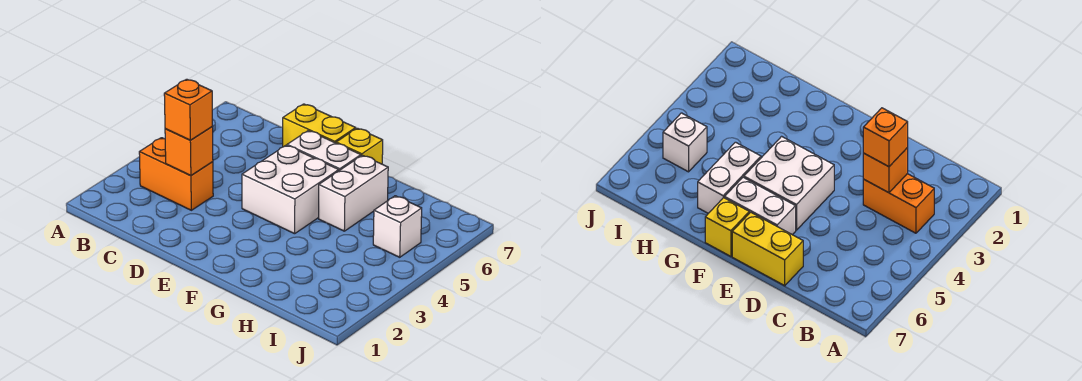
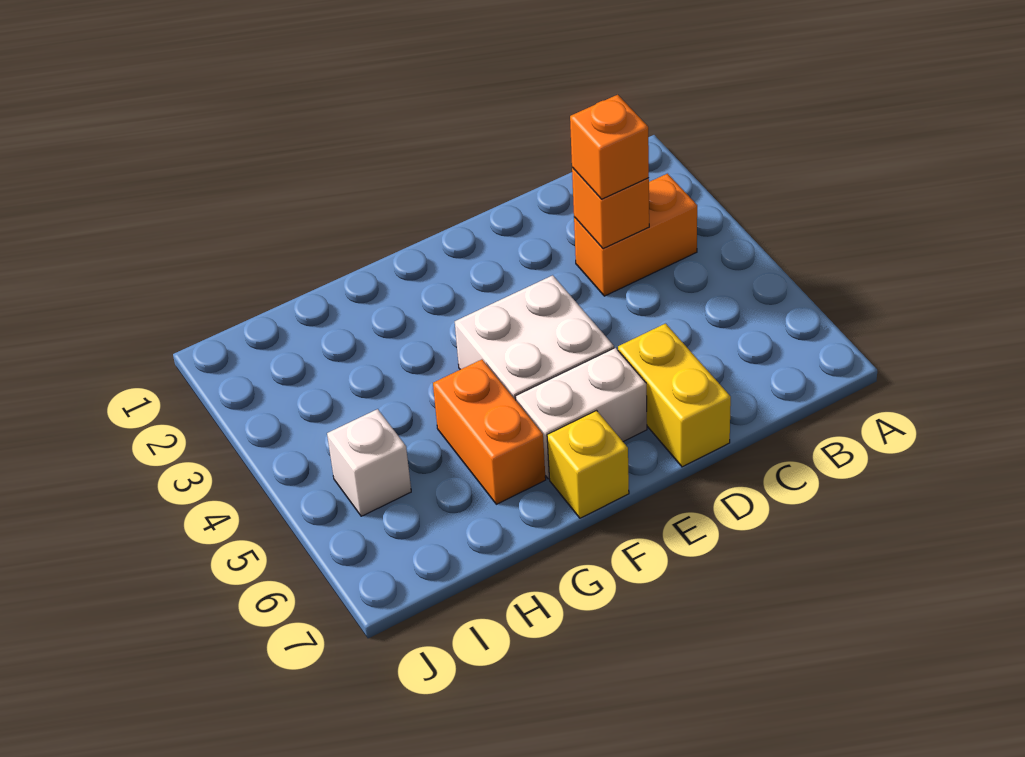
yellow 1x2 brick [283,104,356,147] -> yellow 1x2 brick turned to [618,324,731,467]
white 1x2 brick [319,155,388,231] -> orange 1x2 brick [433,360,546,504]

